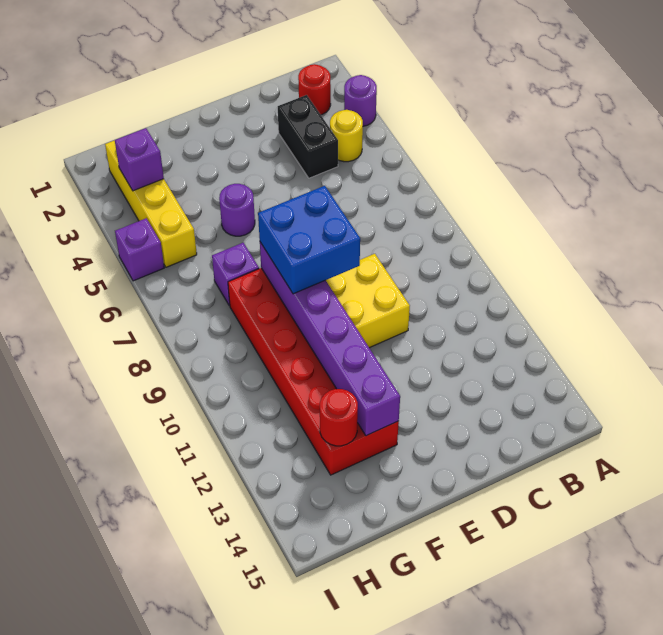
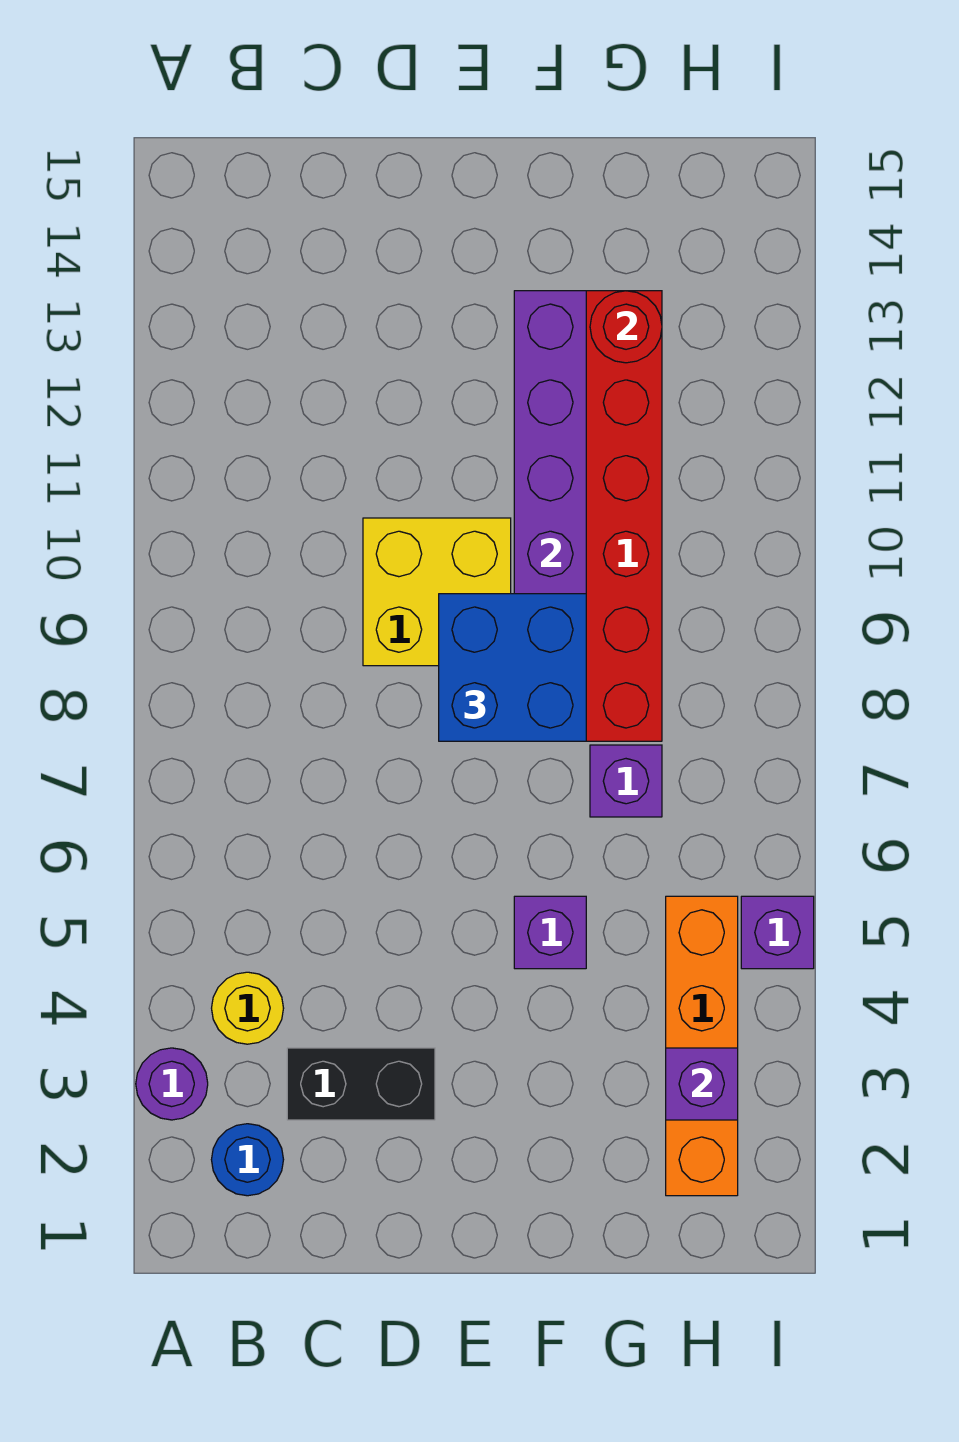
red 1x1 round brick [298,64,331,115] -> blue 1x1 round brick [211,1124,284,1196]
black 1x2 brick [278,95,338,178] -> black 1x2 brick turned to [287,1048,435,1120]
purple 1x1 round brick [219,184,255,236] -> purple 1x1 brick [514,896,586,969]
yellow 1x4 brick [105,140,197,267] -> orange 1x4 brick [666,896,738,1196]

